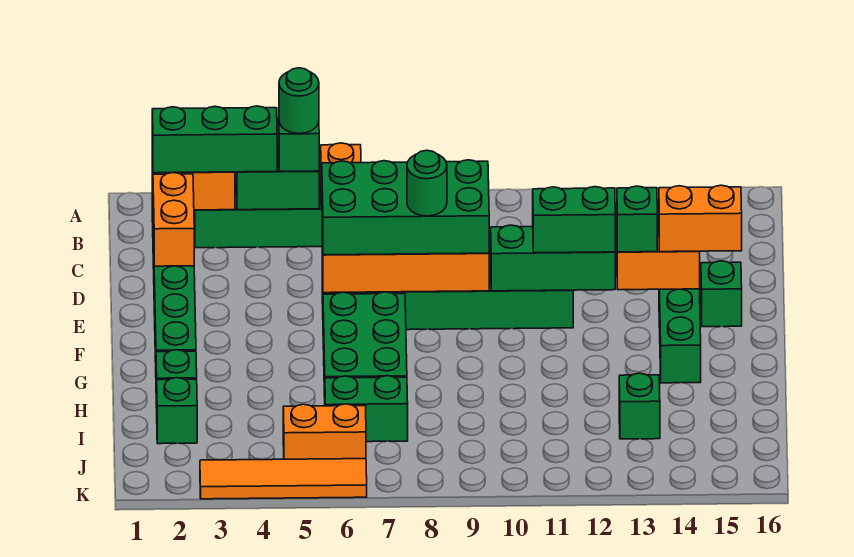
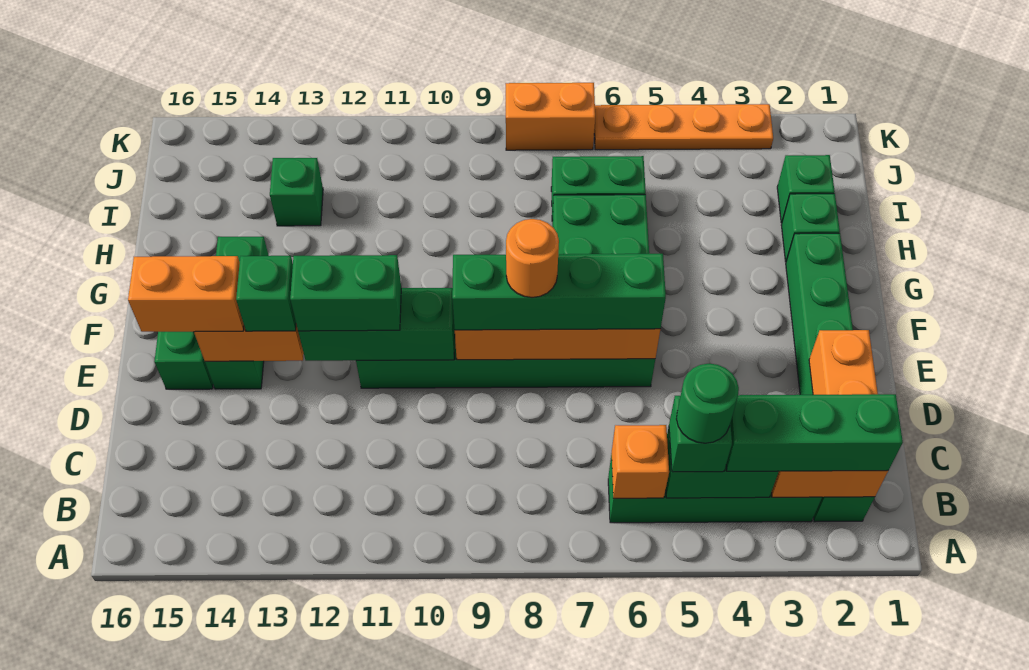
green 2x4 brick [322,160,489,255] -> green 1x4 brick [452,254,666,330]
green 1x1 round brick [407,150,447,216] -> orange 1x1 round brick [506,219,559,297]
orange 1x2 brick [283,404,366,459] -> orange 1x2 brick moved to [506,83,595,150]
orange 1x4 tile [200,459,367,499] -> orange 1x4 plate [594,104,773,150]

